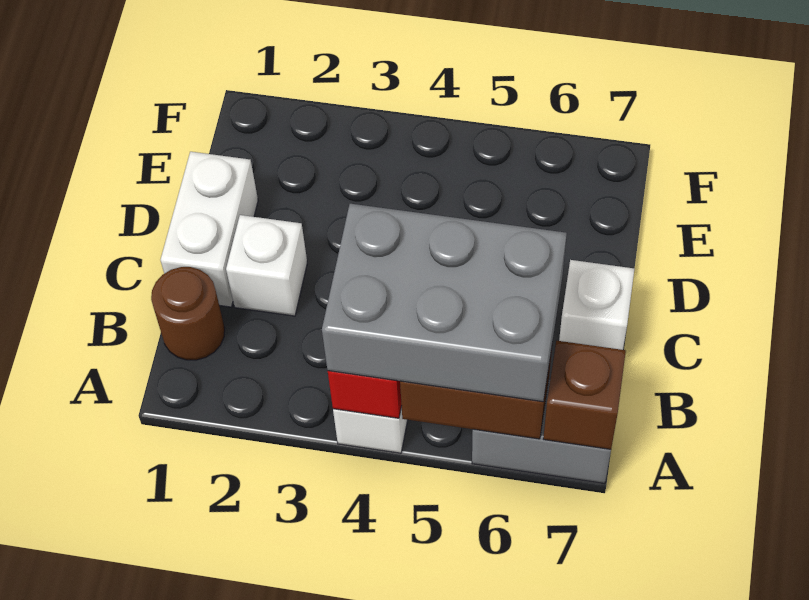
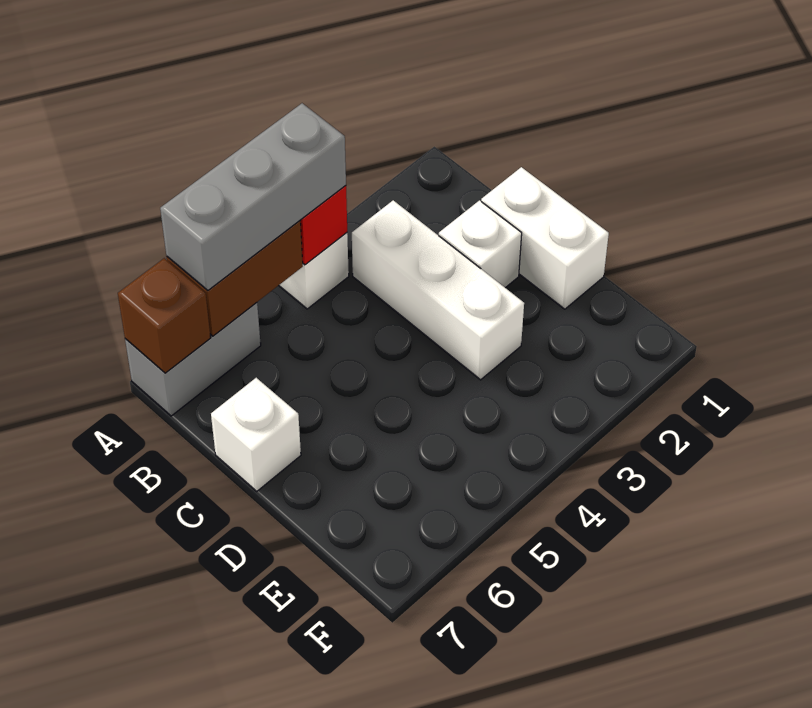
grey 2x3 brick [322,204,567,402] -> grey 1x3 brick [160,103,346,290]
brown 1x1 round brick [151,267,225,360] -> none
none -> white 1x3 brick [352,200,524,380]

